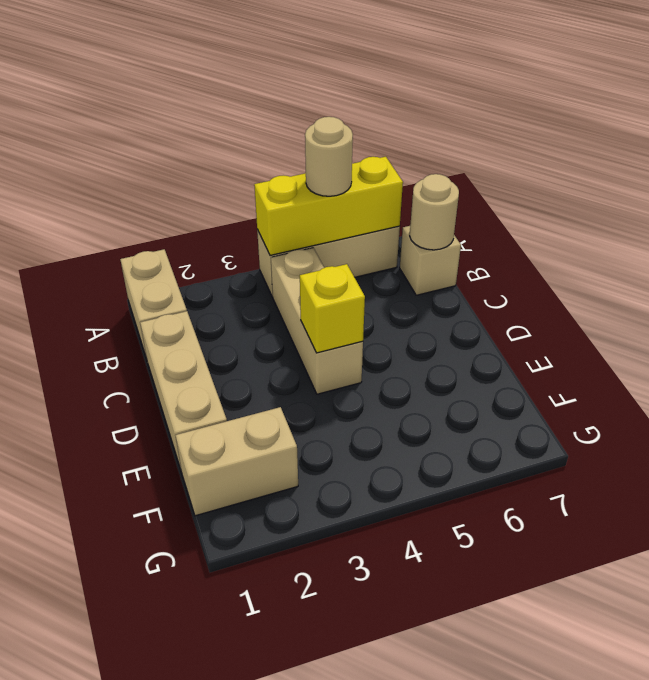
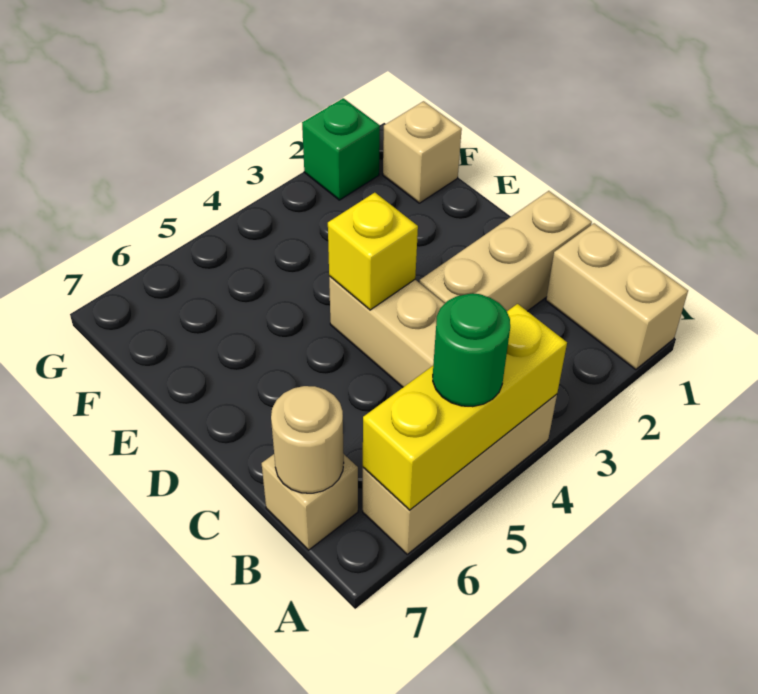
tan 1x1 round brick [305,117,353,196] -> green 1x1 round brick [433,293,510,407]
tan 1x3 brick [140,311,227,472] -> tan 1x3 brick turned to [420,191,592,311]
tan 1x2 brick [175,407,298,516] -> tan 1x1 brick [383,101,462,203]
none -> green 1x1 brick [302,98,380,200]

